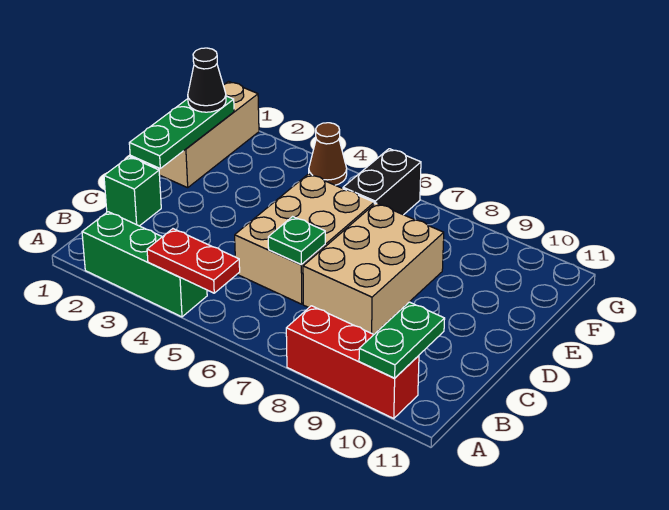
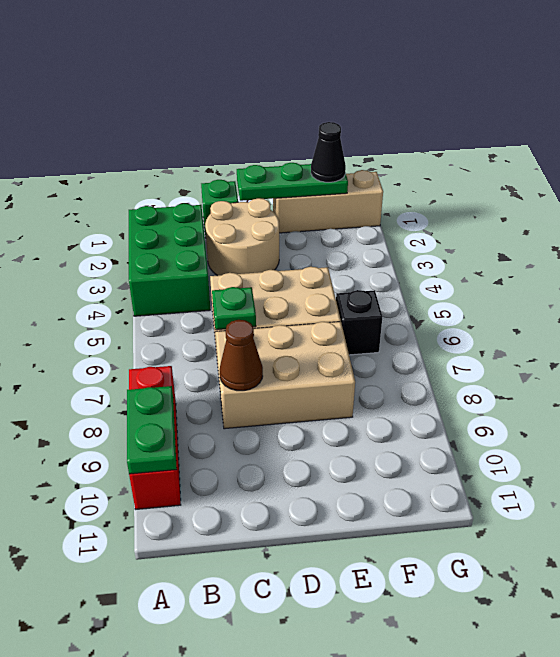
green 1x3 brick [82,212,207,317] -> green 2x3 brick [129,203,210,316]
red 1x2 plate [147,229,240,293] -> none
green 1x2 plate [359,302,445,378] -> green 1x2 plate turned to [127,386,177,474]
none -> tan 2x2 round brick [205,198,279,276]
black 1x2 brick [343,149,421,215] -> black 1x1 brick [336,290,382,355]
brown 1x1 cone [309,123,347,185] -> brown 1x1 cone moved to [220,320,263,391]

